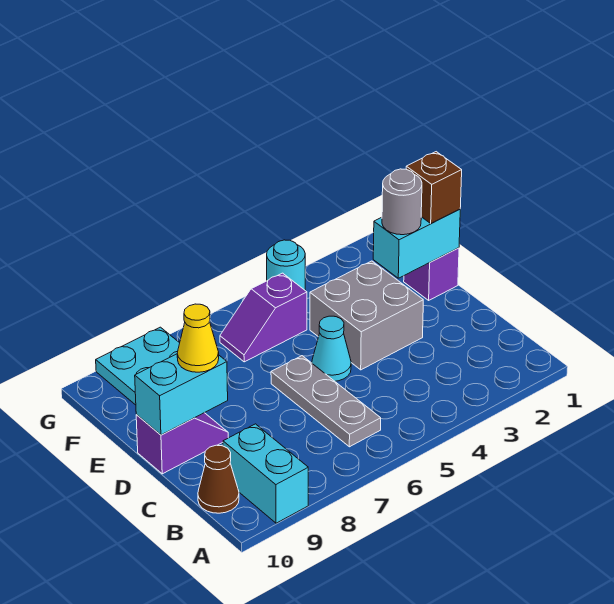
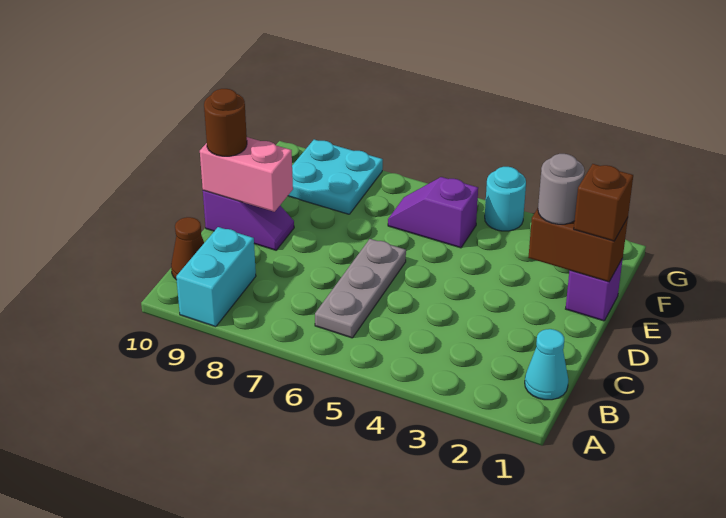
grey 2x2 brick [310,261,423,370] -> none
cyan 1x1 cone [312,316,351,381] -> cyan 1x1 cone moved to [525,329,568,400]
cyan 1x2 brick [135,354,228,435] -> pink 1x2 brick [200,137,293,212]
yellow 1x1 cone [177,304,219,372] -> none
none -> brown 1x1 round brick [204,89,247,156]
cyan 1x2 brick [373,209,460,278] -> brown 1x2 brick [528,209,628,282]

